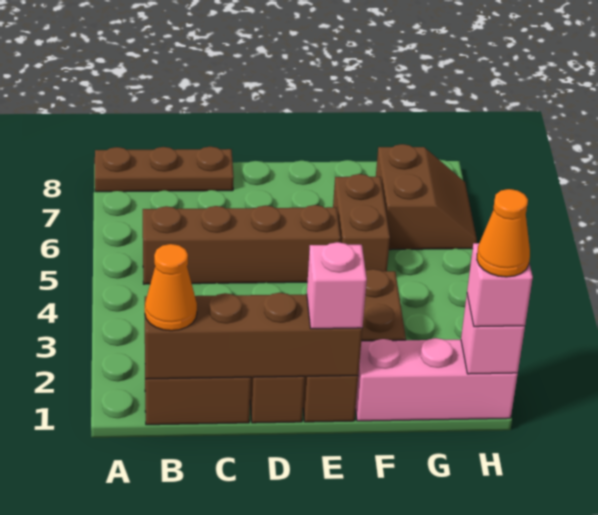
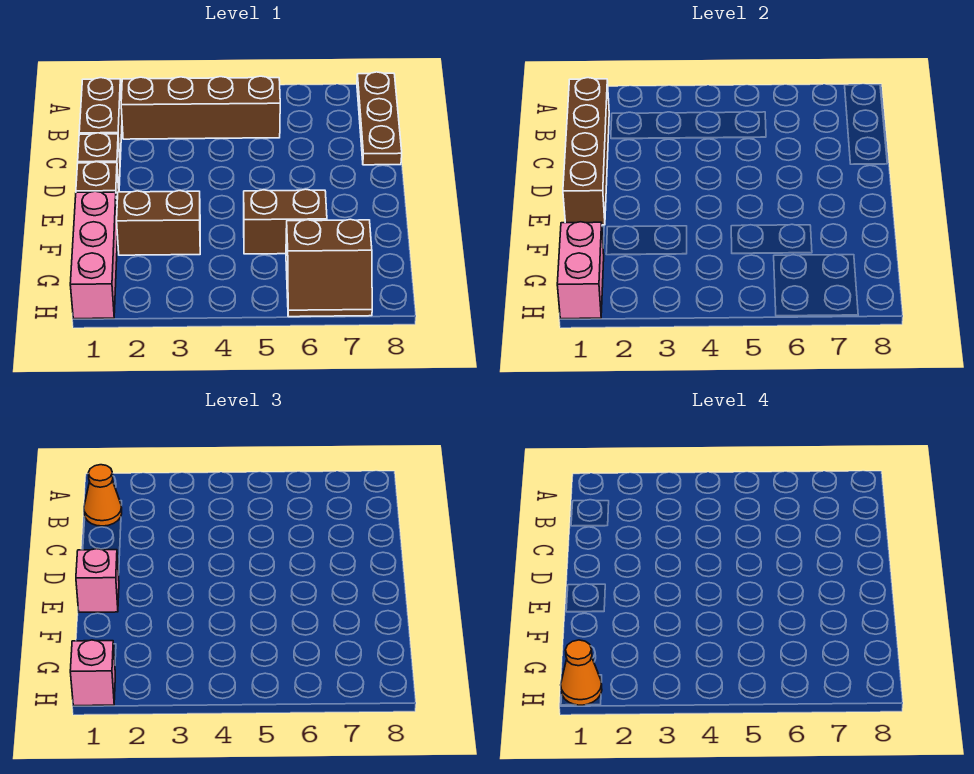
brown 1x4 brick [143,205,341,284] -> brown 1x4 brick turned to [121,76,280,139]
pink 1x1 brick [461,295,525,374] -> pink 1x2 brick [557,222,604,319]

